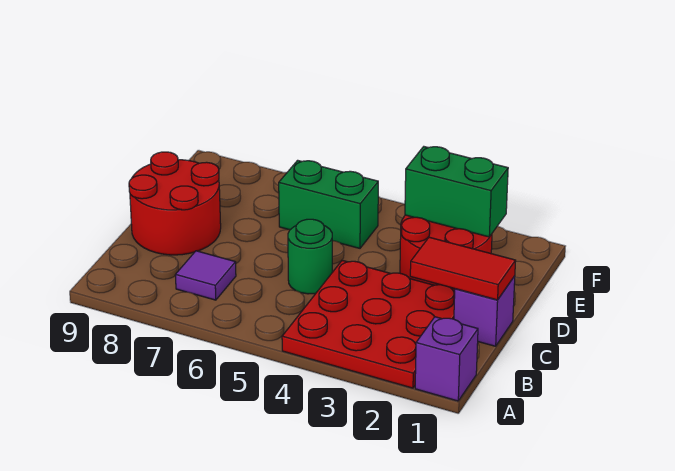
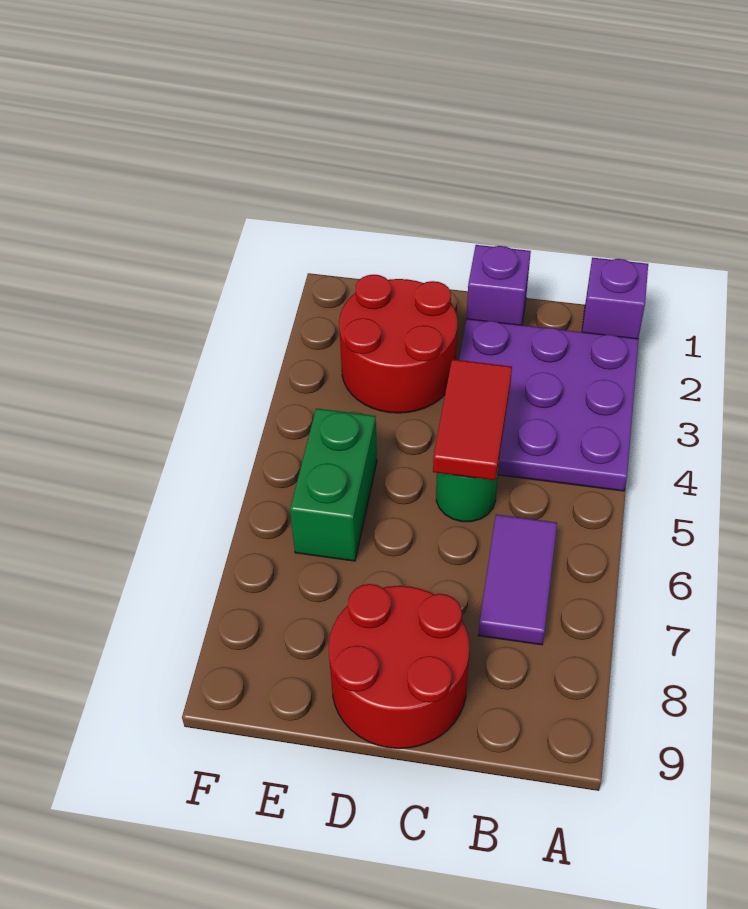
red 3x3 plate [282,260,455,388] -> purple 3x3 plate [459,319,639,491]
purple 1x1 tile [175,251,236,300] -> purple 1x2 tile [479,514,557,645]
red 1x2 tile [410,237,516,300] -> red 1x2 tile moved to [433,359,512,480]
green 1x2 brick [405,147,508,237] -> none

